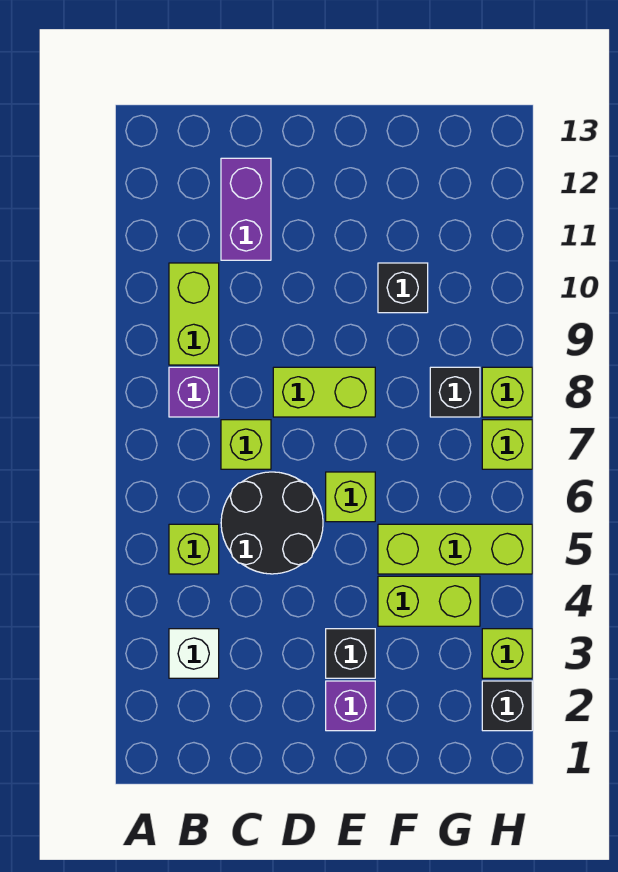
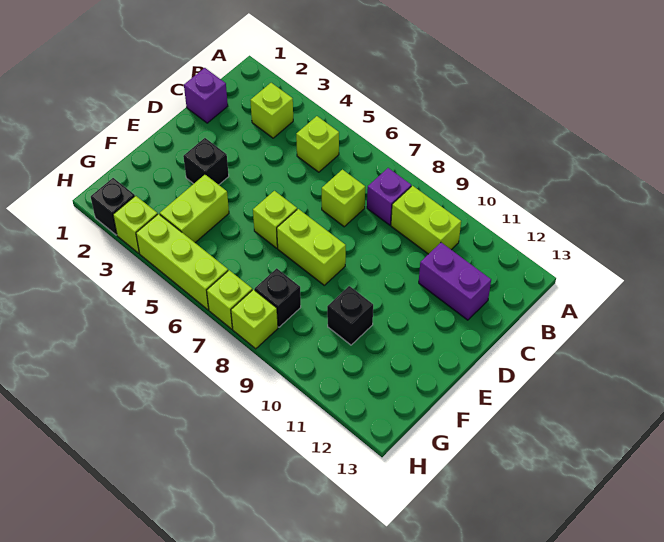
white 1x1 brick [169,629,219,678] -> lime 1x1 brick [250,83,293,138]
black 2x2 round brick [221,472,323,574] -> none
lime 1x2 brick [273,367,375,417] -> lime 1x2 brick turned to [277,209,346,285]
purple 1x1 brick [326,681,375,731] -> purple 1x1 brick moved to [184,68,228,123]
lime 1x3 brick [378,524,532,574] -> lime 1x3 brick turned to [136,214,228,310]

